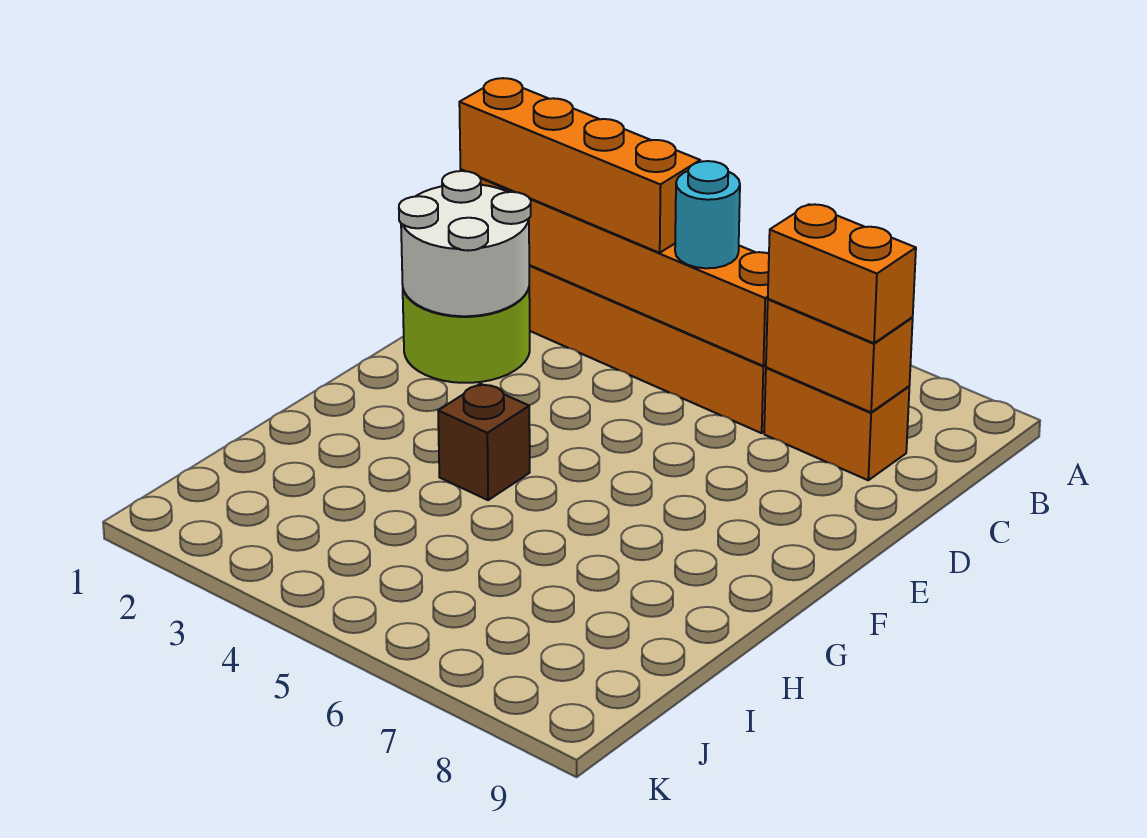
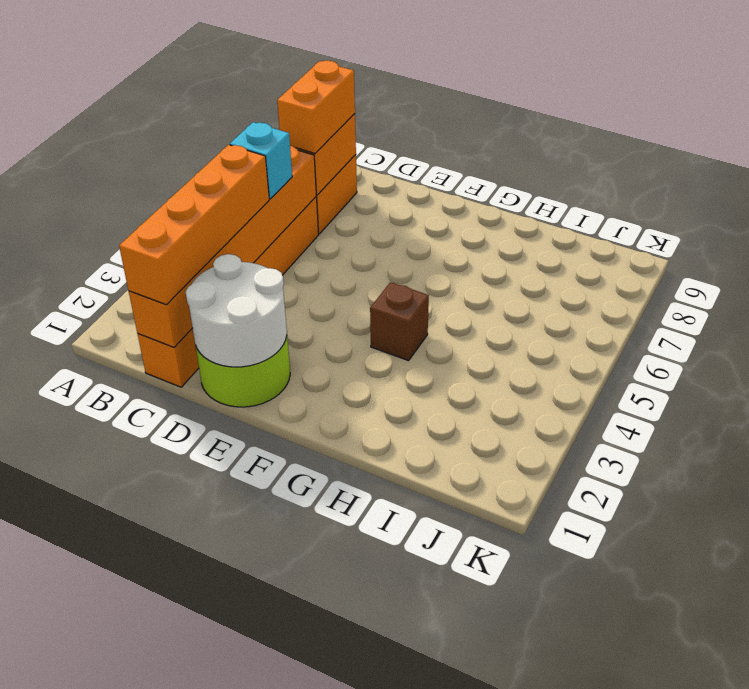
cyan 1x1 round brick [675,161,740,268] -> cyan 1x1 brick [230,122,292,199]

